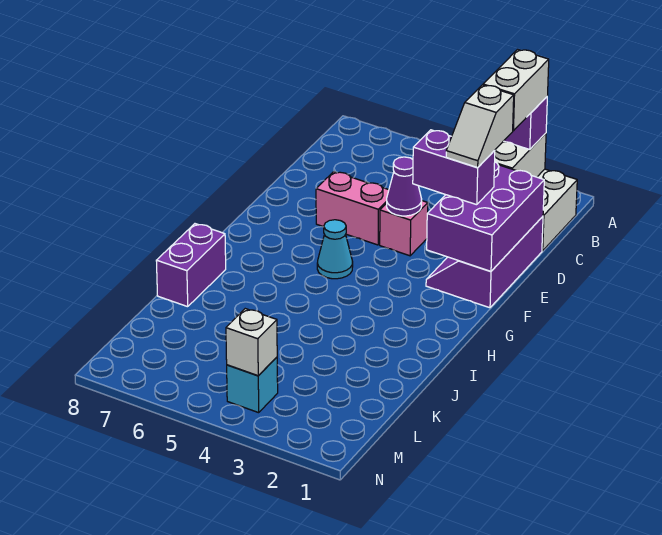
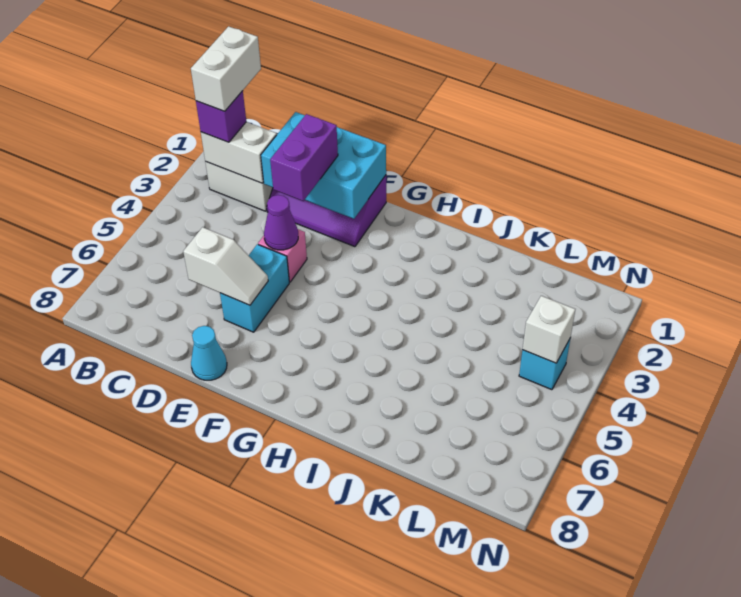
white 1x2 brick [483,49,549,131] -> white 1x2 brick turned to [191,26,261,111]
purple 2x3 brick [427,162,544,271] -> cyan 2x3 brick [261,112,386,219]
white 1x2 slope [446,85,514,167] -> white 1x2 slope moved to [183,227,268,305]
pink 1x2 brick [316,172,389,245] -> cyan 1x2 brick [220,244,289,332]
cyan 1x1 cone [317,220,353,279] -> cyan 1x1 cone moved to [191,326,227,380]
purple 1x2 brick [156,224,226,307] -> none

